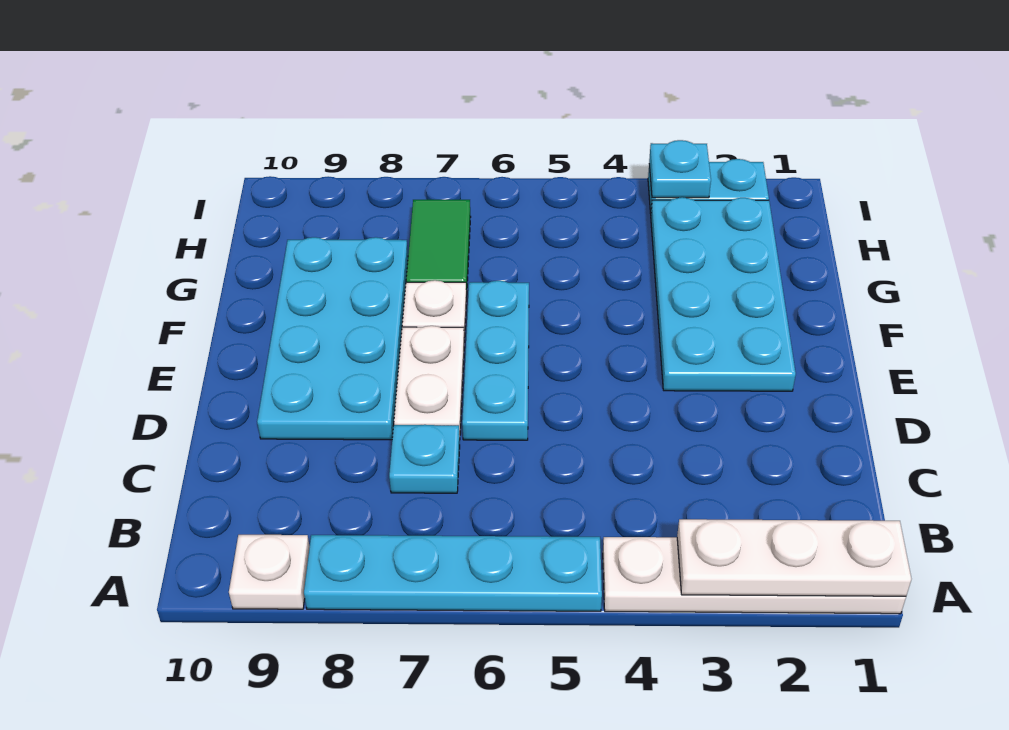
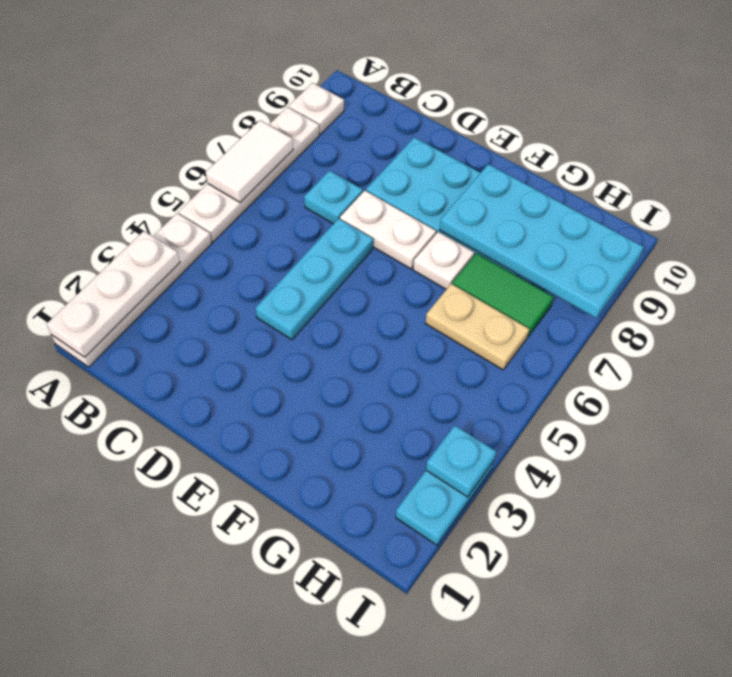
cyan 1x4 plate [304,535,602,611] -> white 1x4 plate [179,107,319,242]
none -> white 1x2 tile [206,120,293,202]
cyan 1x3 plate [462,281,529,440] -> cyan 1x3 plate turned to [256,219,373,340]
cyan 2x4 plate [651,197,796,391] -> cyan 2x4 plate moved to [439,164,644,318]
none -> tan 1x2 plate [425,284,529,370]

